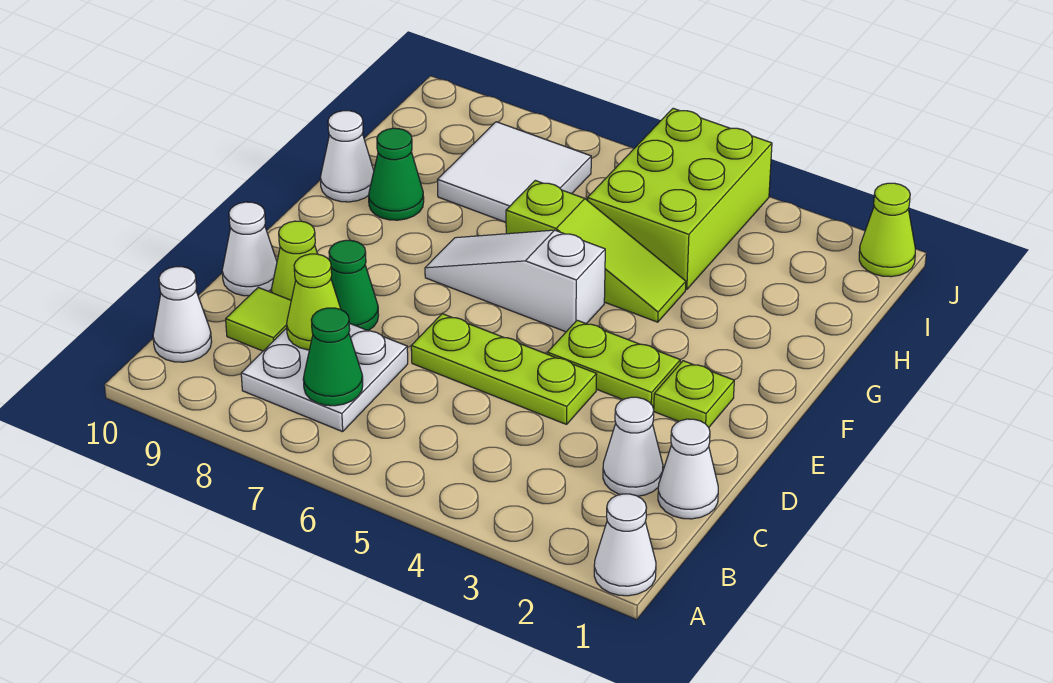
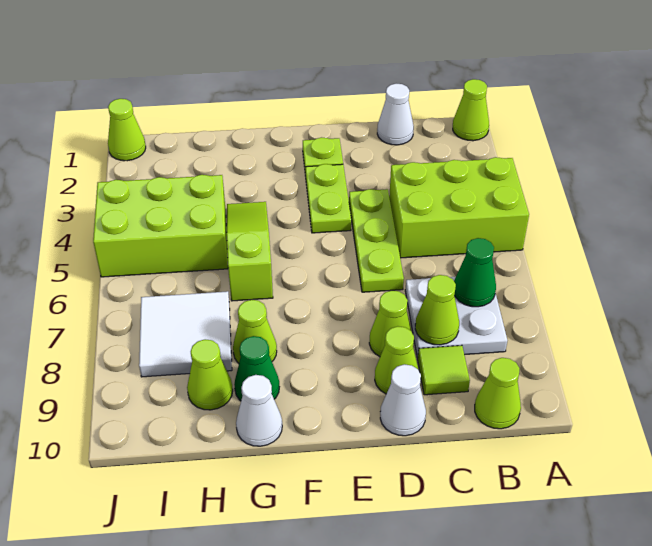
white 1x1 cone [594,494,656,596] -> lime 1x1 cone [453,79,489,141]
none -> lime 2x3 brick [389,157,529,258]
white 1x1 cone [153,267,212,362] -> lime 1x1 cone [475,358,521,429]
white 1x1 cone [603,397,663,496] -> none
green 1x1 cone [329,240,379,331] -> lime 1x1 cone [369,290,411,357]
white 1x3 slope [425,230,605,332] -> none
none -> lime 1x1 cone [233,300,277,363]
none -> lime 1x1 cone [187,339,233,410]

